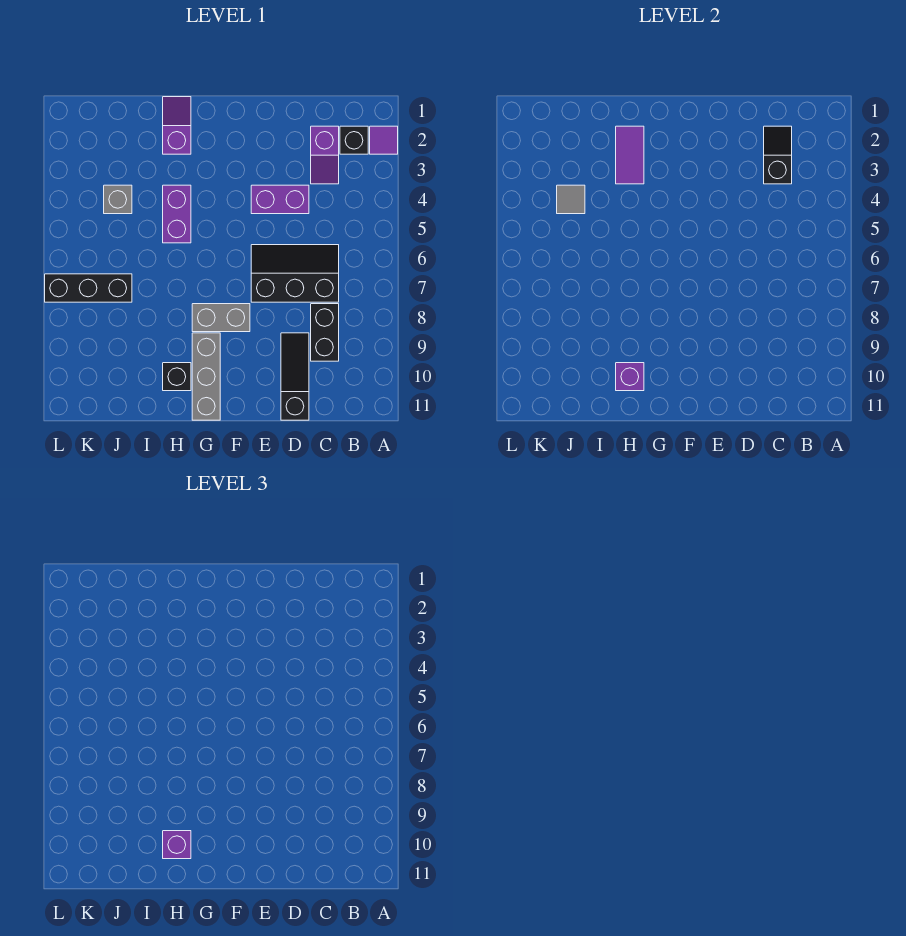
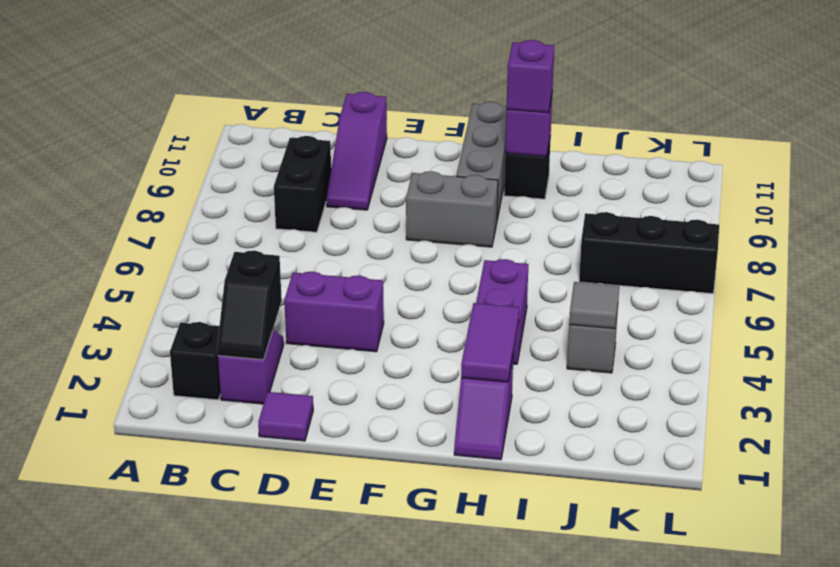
purple 1x1 tile [370,126,398,154] -> purple 1x1 tile moved to [258,392,313,441]
black 2x3 slope [251,245,339,302] -> none
black 1x3 slope [281,333,309,420] -> purple 1x3 slope [326,92,387,210]

